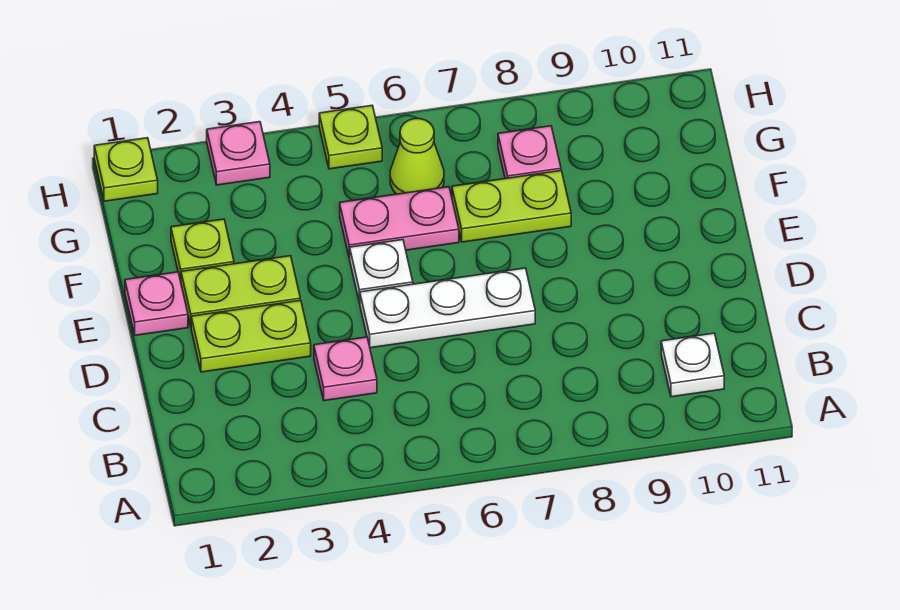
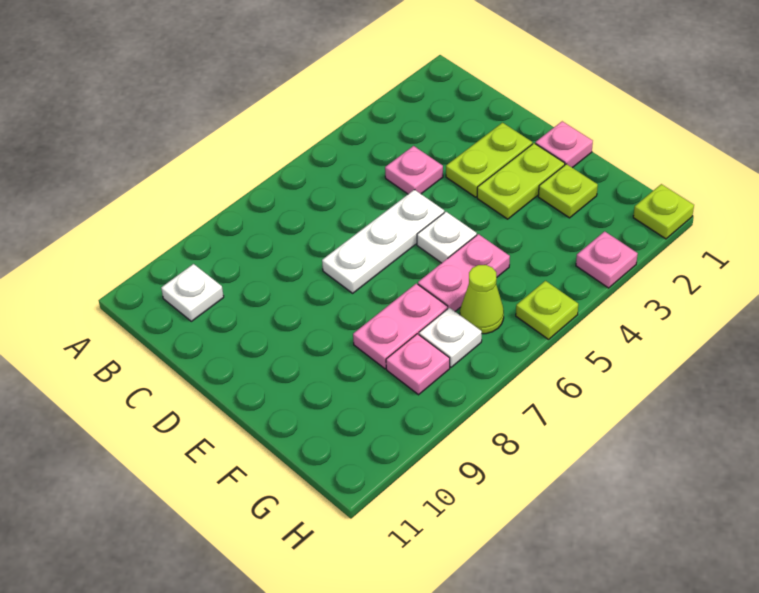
lime 1x2 plate [452,171,571,242] -> pink 1x2 plate [353,283,448,369]
none -> white 1x1 plate [419,308,482,367]

